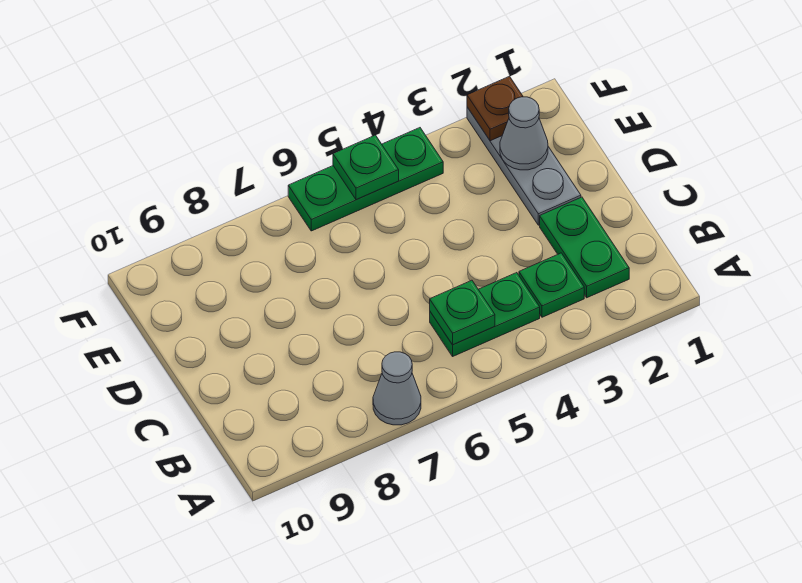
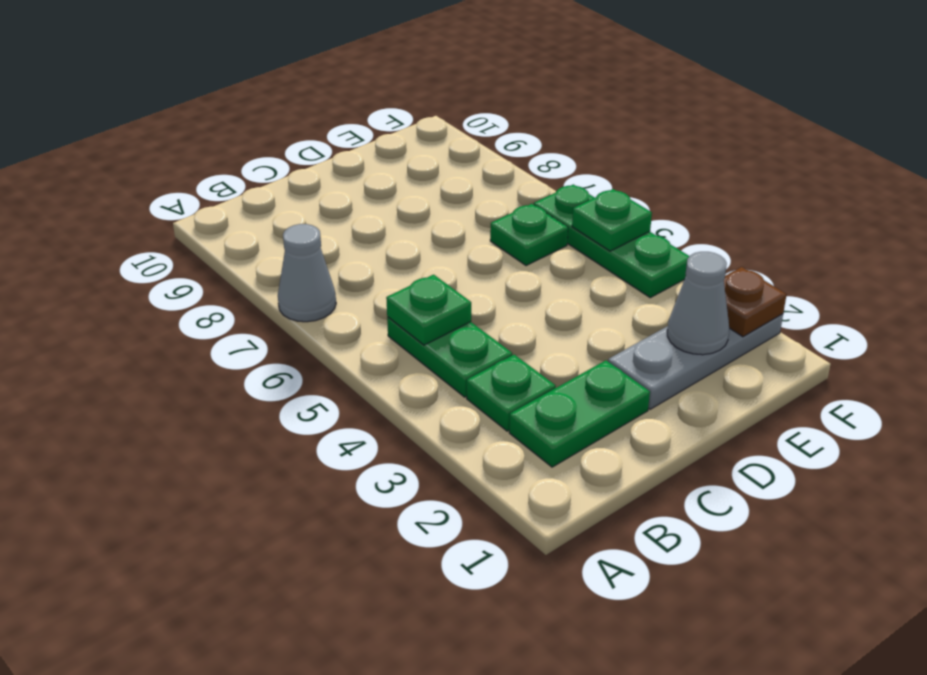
none -> green 1x1 plate [490,204,568,266]

